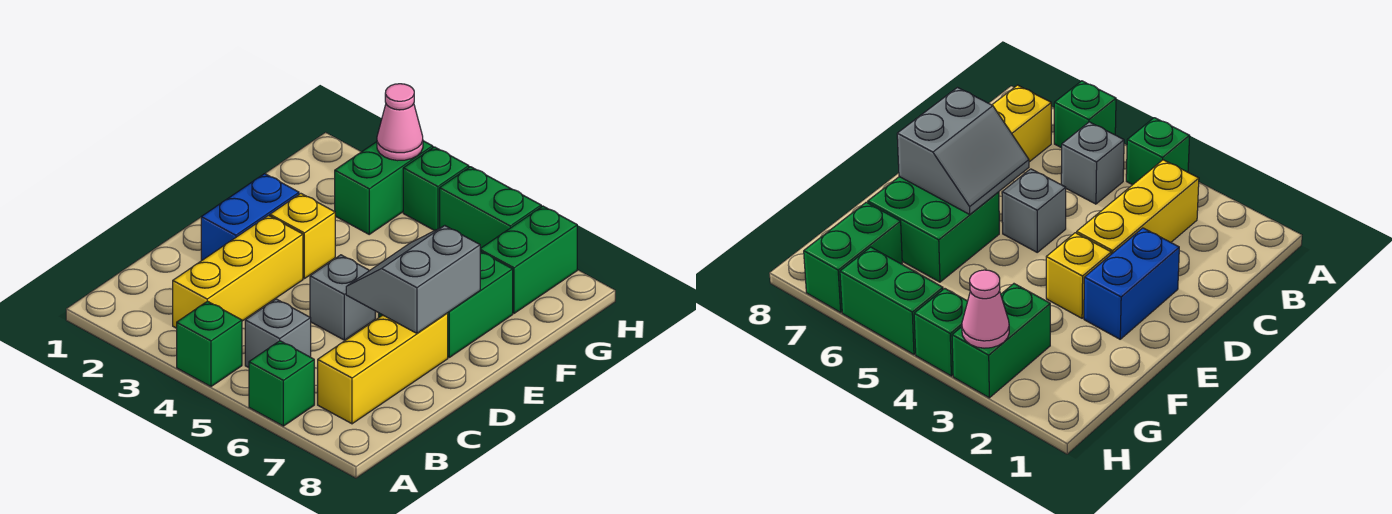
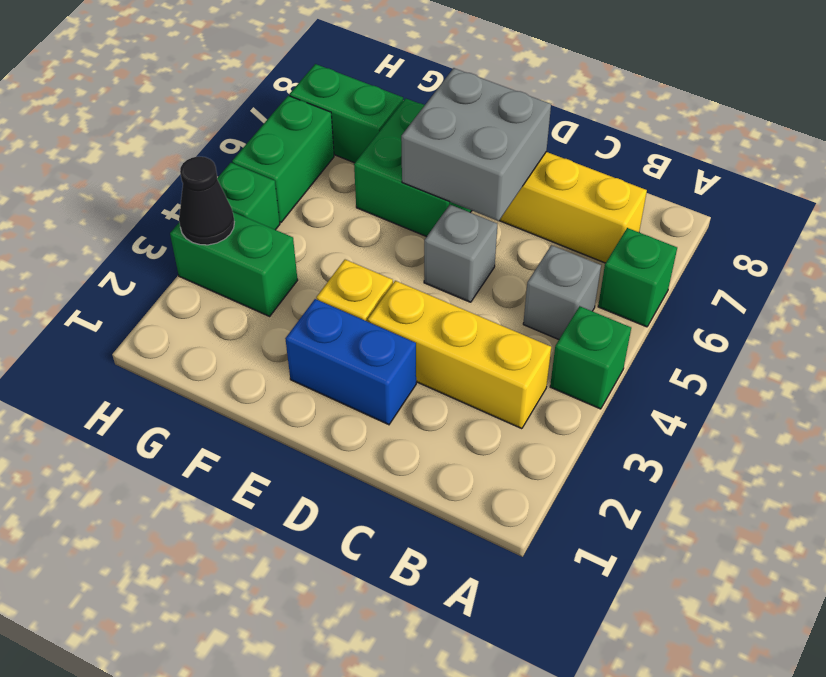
grey 2x2 slope [346,226,480,333] -> grey 2x2 brick [401,68,551,221]
pink 1x1 cone [377,84,423,161] -> black 1x1 cone [179,157,234,245]

